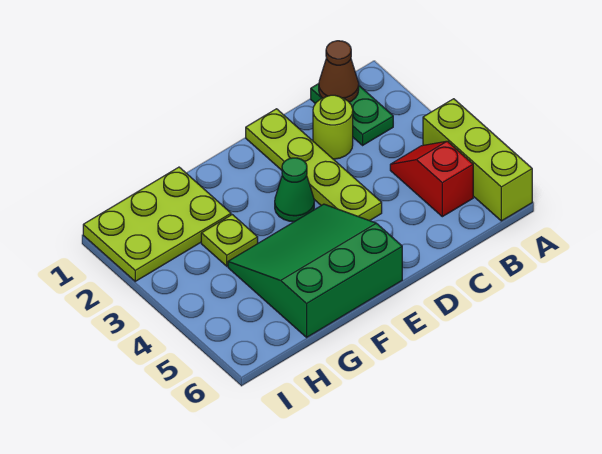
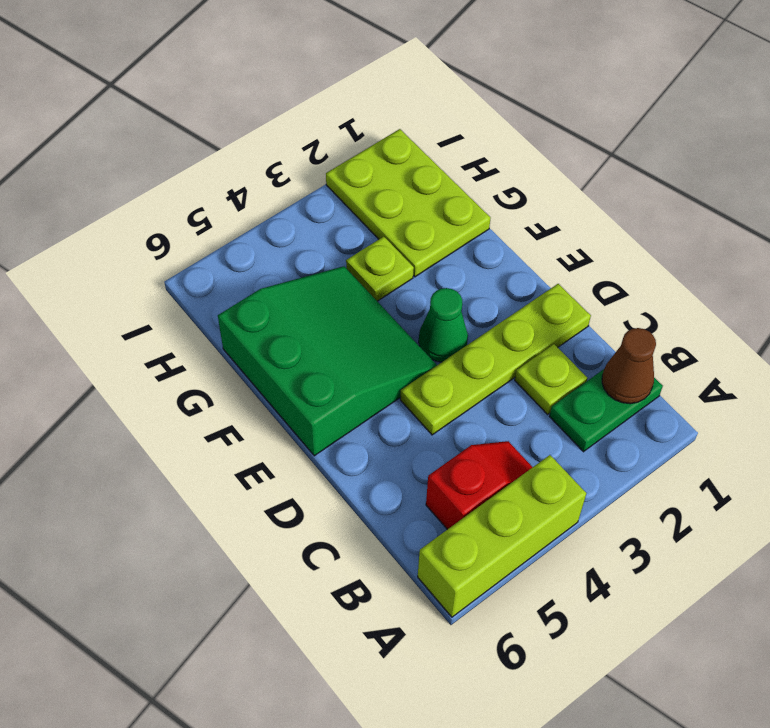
lime 1x1 round brick [313,95,353,159] -> lime 1x1 plate [515,344,587,414]

